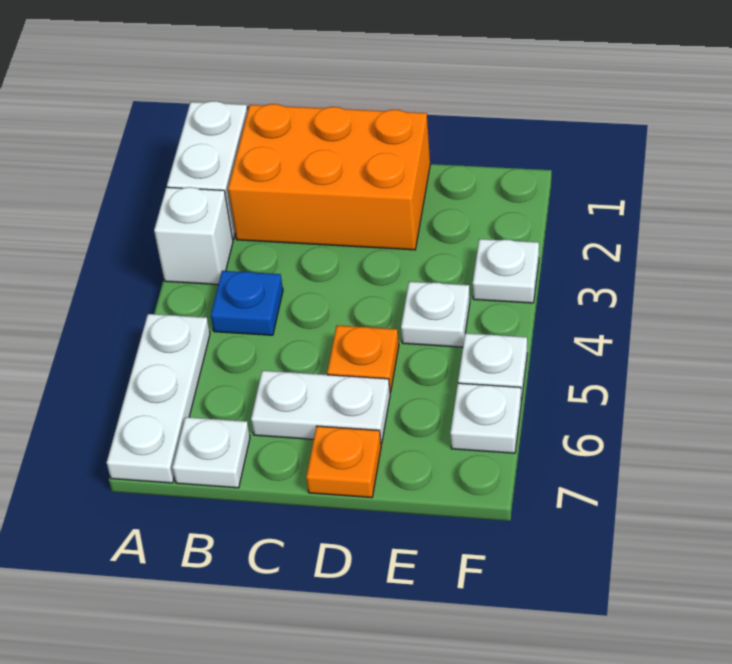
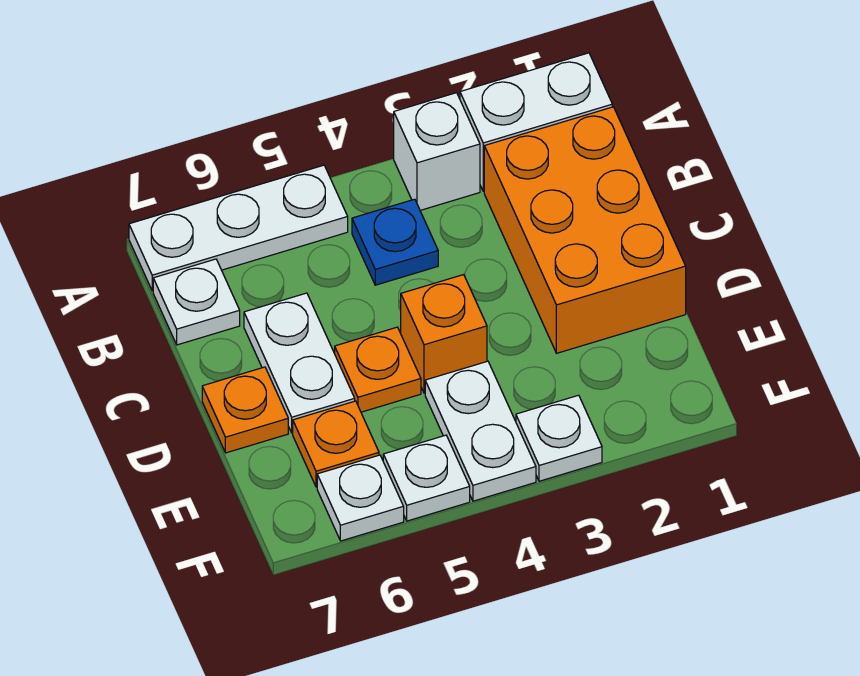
none -> orange 1x1 brick [401,275,487,393]
white 1x1 plate [401,282,470,347] -> white 1x2 plate [425,361,536,501]
none -> orange 1x1 plate [293,401,379,487]

